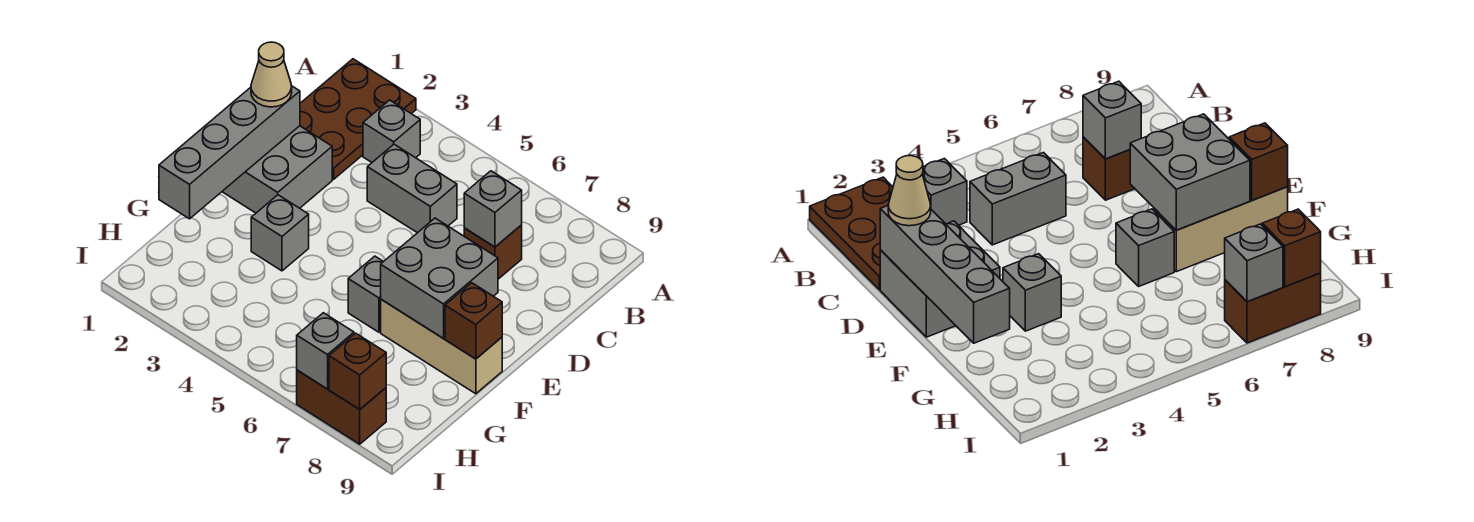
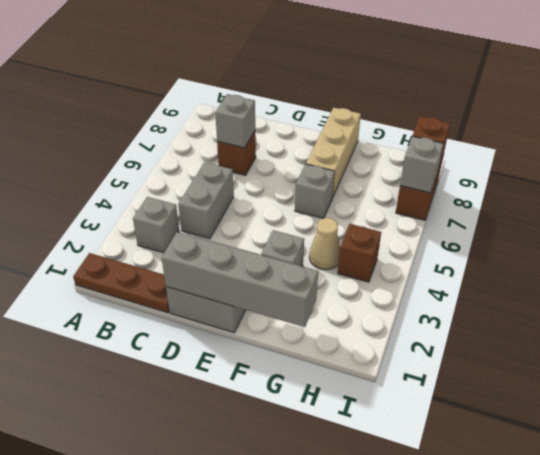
brown 2x3 plate [300,59,416,179] -> brown 1x3 plate [73,253,169,313]
tan 1x1 cone [251,42,292,107] -> tan 1x1 cone moved to [309,218,340,270]
grey 2x2 brick [381,218,498,338] -> none
brown 1x1 brick [445,283,502,359] -> brown 1x1 brick moved to [338,224,381,282]

